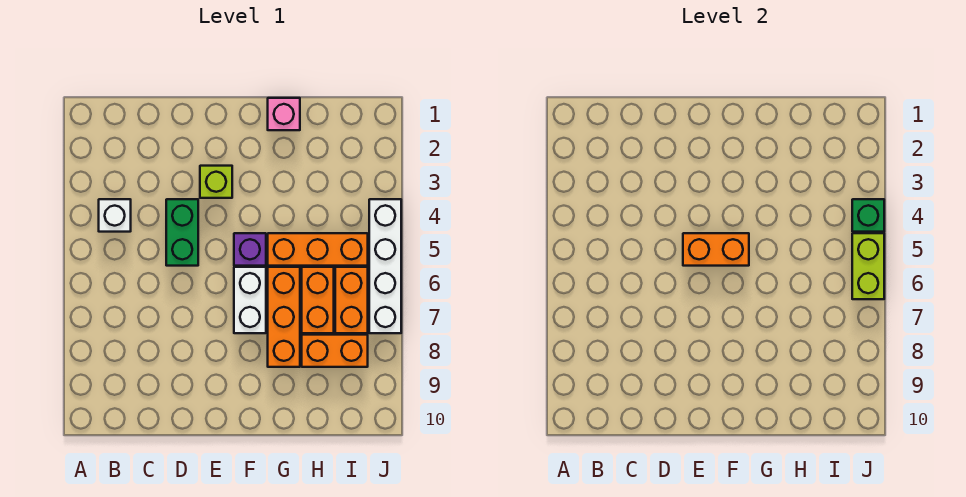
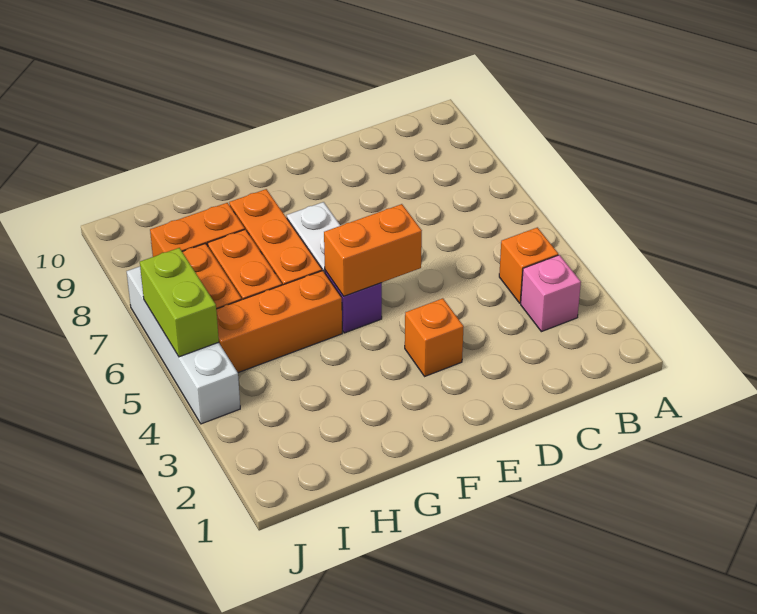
white 1x1 brick [99,199,131,232] -> orange 1x1 brick [499,227,558,303]
green 1x2 brick [166,199,198,266] -> none
lime 1x1 brick [200,166,232,198] -> orange 1x1 brick [405,298,464,376]
pink 1x1 brick [268,98,300,130] -> pink 1x1 brick moved to [521,255,581,332]
green 1x1 brick [852,199,884,232] -> none

